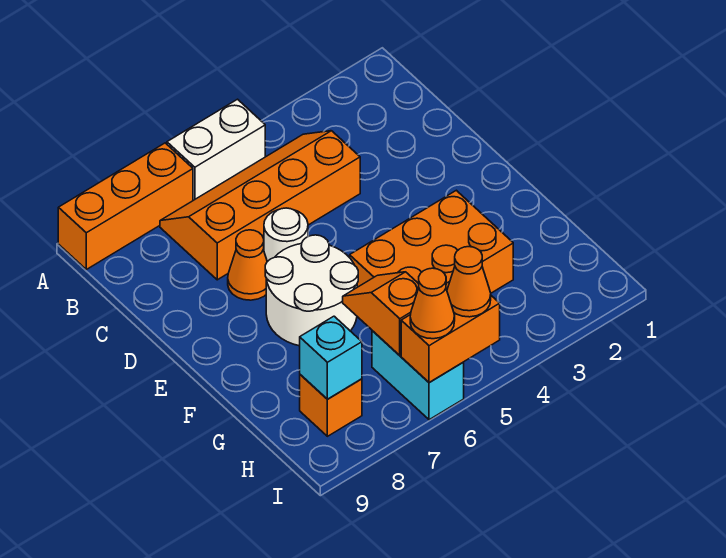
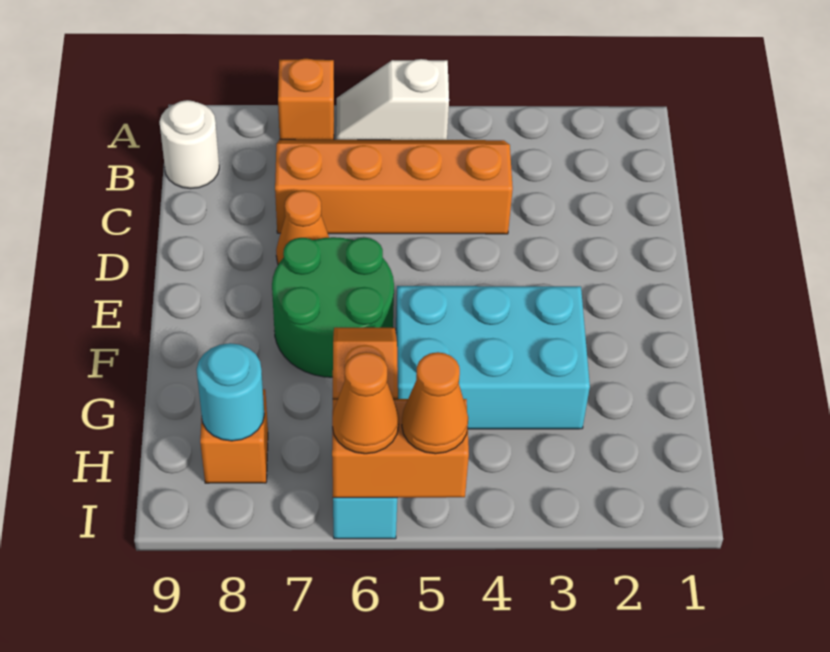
white 1x2 brick [167,99,265,200] -> white 1x2 slope [336,59,449,140]
orange 1x3 brick [58,143,193,269] -> orange 1x1 brick [278,59,334,140]
white 1x1 round brick [264,208,308,262] -> white 1x1 round brick moved to [159,100,219,189]
white 2x2 round brick [265,235,358,346] -> green 2x2 round brick [272,237,394,377]
orange 2x3 brick [350,190,513,293] -> cyan 2x3 brick [396,286,590,429]
cyan 1x1 brick [300,316,362,399] -> cyan 1x1 round brick [196,343,264,441]

